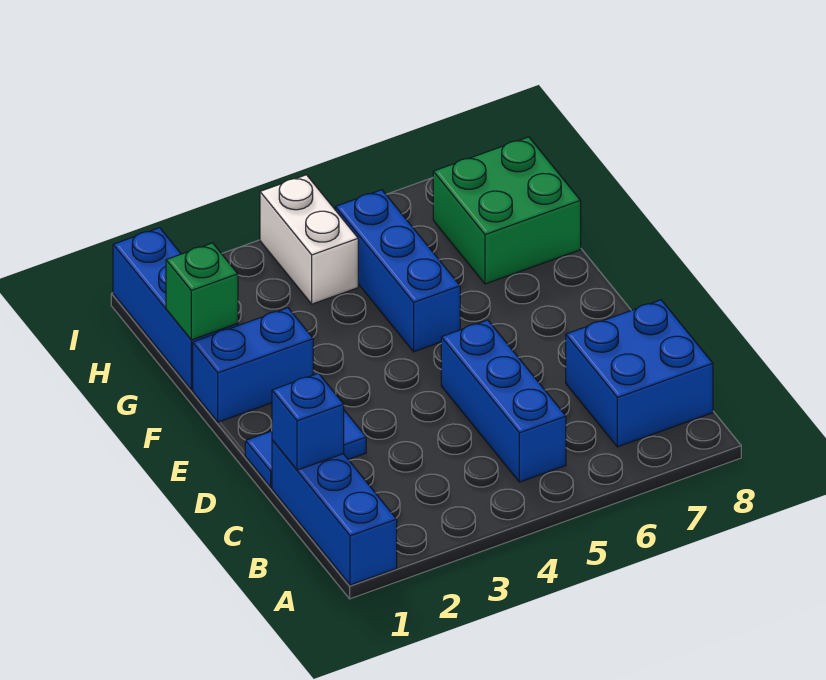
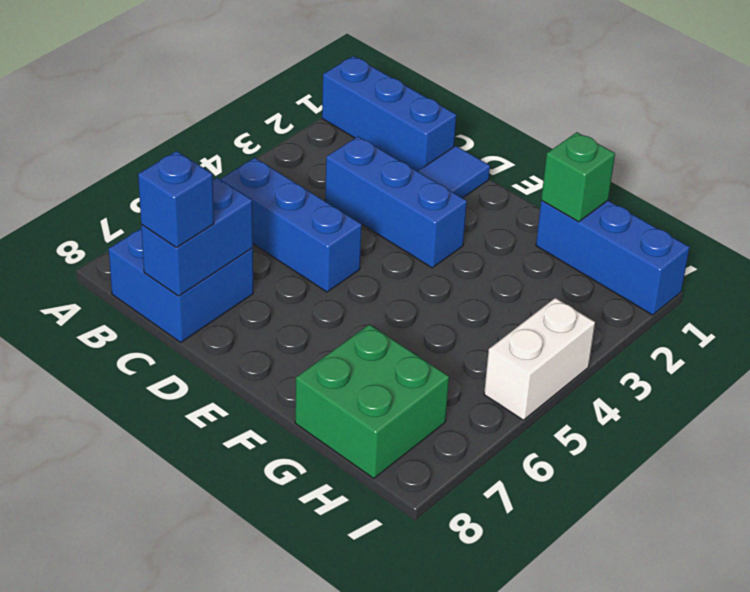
blue 1x1 brick [272,373,344,470] -> blue 1x1 brick moved to [138,151,214,248]
blue 1x2 brick [193,308,313,422] -> blue 1x2 brick moved to [141,178,253,296]
blue 1x3 brick [335,190,460,352] -> blue 1x3 brick moved to [325,136,467,268]
white 1x2 brick [260,175,358,304] -> white 1x2 brick turned to [484,298,595,420]

